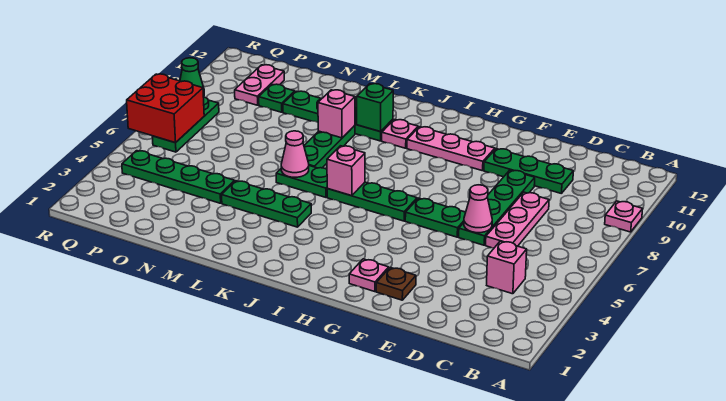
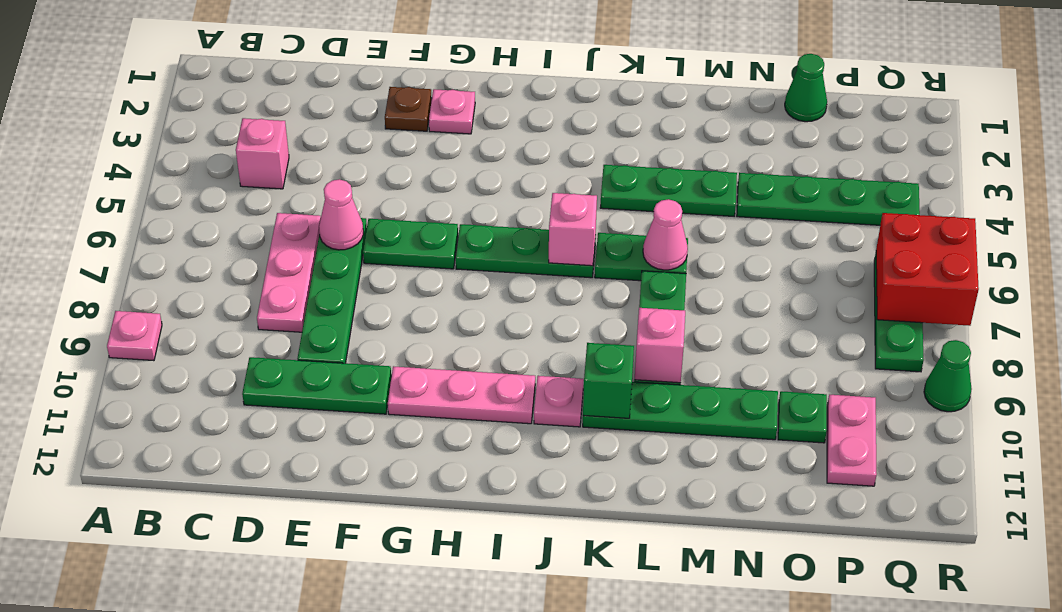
none -> green 1x1 cone [785,54,827,122]

